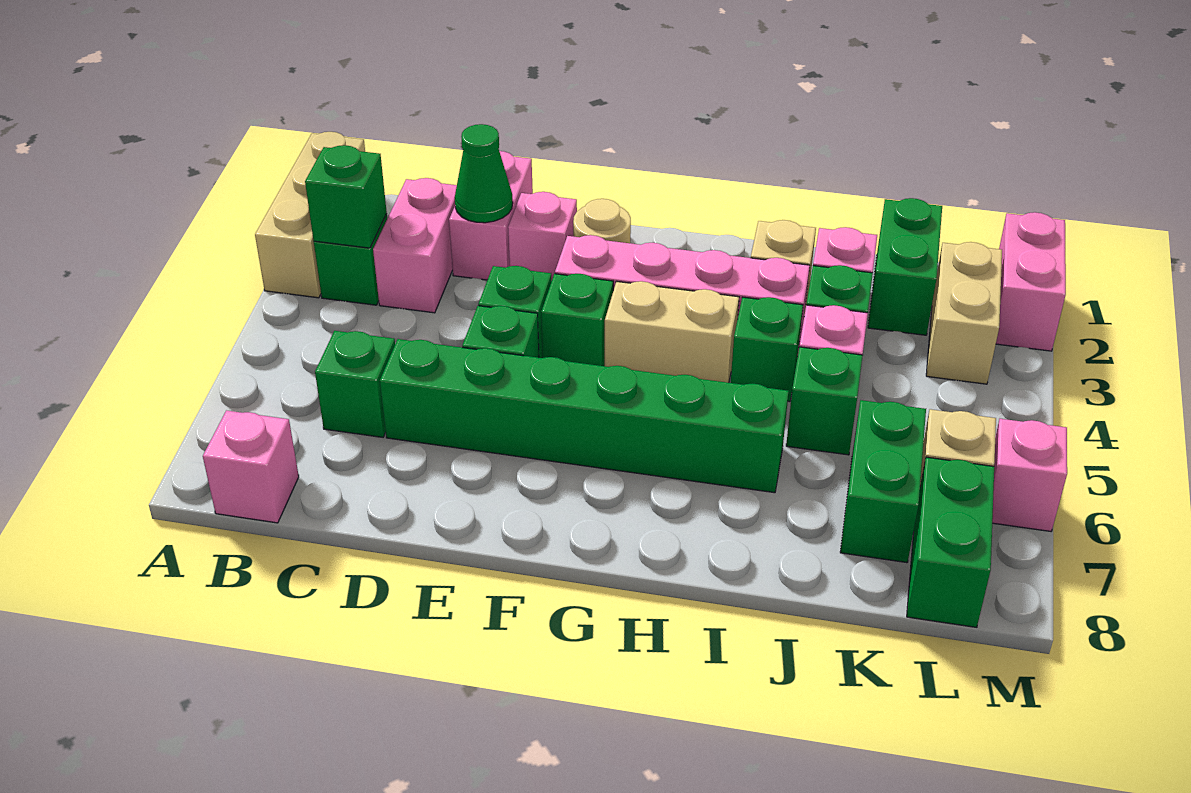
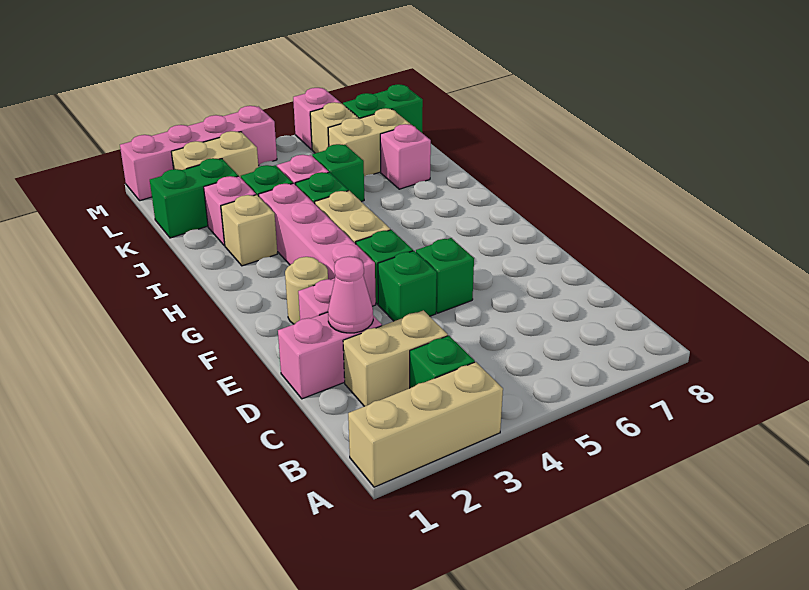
green 1x1 brick [305,145,387,248] -> none
pink 1x1 brick [203,410,299,523] -> pink 1x1 brick moved to [380,124,431,189]
pink 1x2 brick [373,178,457,313] -> tan 1x2 brick [343,310,448,406]
green 1x1 brick [315,331,395,437] -> none
green 1x1 cone [455,124,513,223] -> pink 1x1 cone [328,256,373,333]
green 1x6 brick [380,339,789,493] -> none
green 1x2 brick [840,400,926,563] -> tan 1x2 brick [328,108,410,176]
pink 1x2 brick [996,212,1066,351] -> pink 1x4 brick [120,106,277,201]

